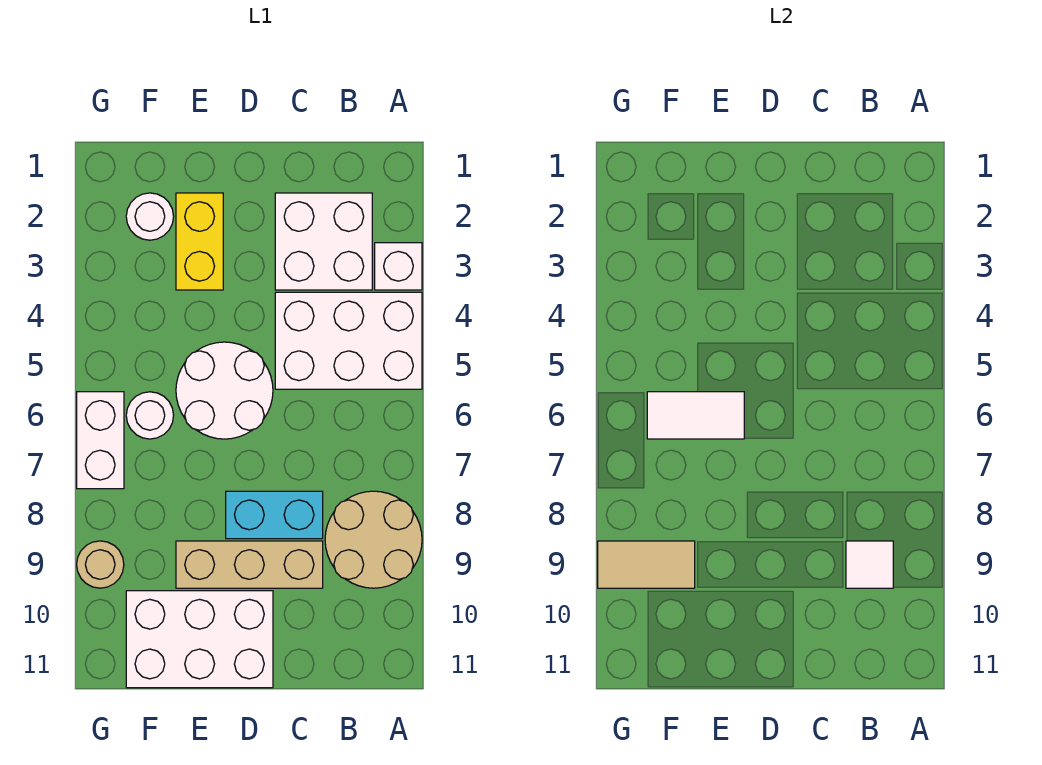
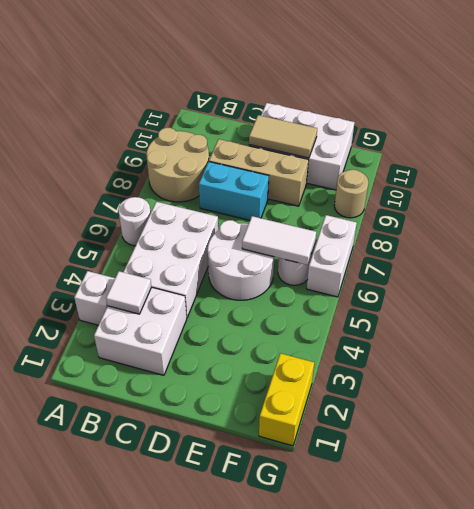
white 2x3 brick [275,292,422,389] -> white 2x3 brick turned to [124,202,218,317]
white 1x1 tile [846,541,893,588] -> white 1x1 tile moved to [106,271,151,314]
yellow 1x2 brick [176,193,223,290] -> yellow 1x2 brick moved to [259,353,314,446]
white 1x1 round brick [126,193,174,240] -> white 1x1 round brick moved to [118,197,151,246]
tan 1x2 tile [598,541,695,588] -> tan 1x2 tile moved to [249,115,317,158]

